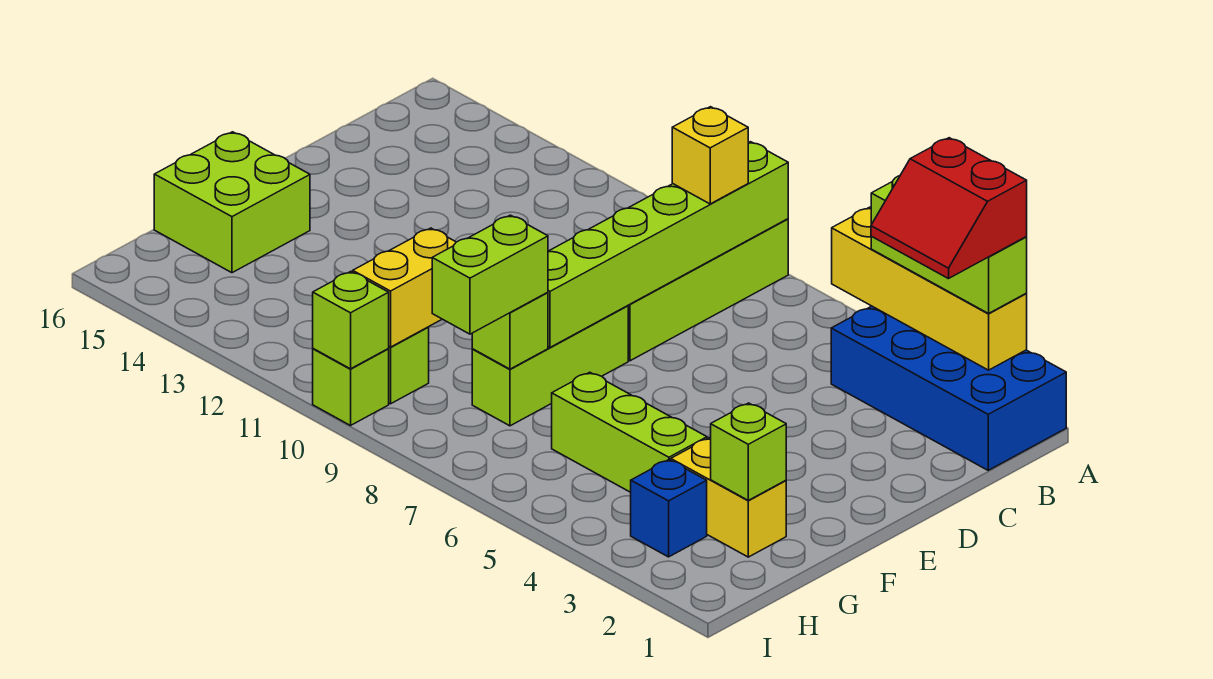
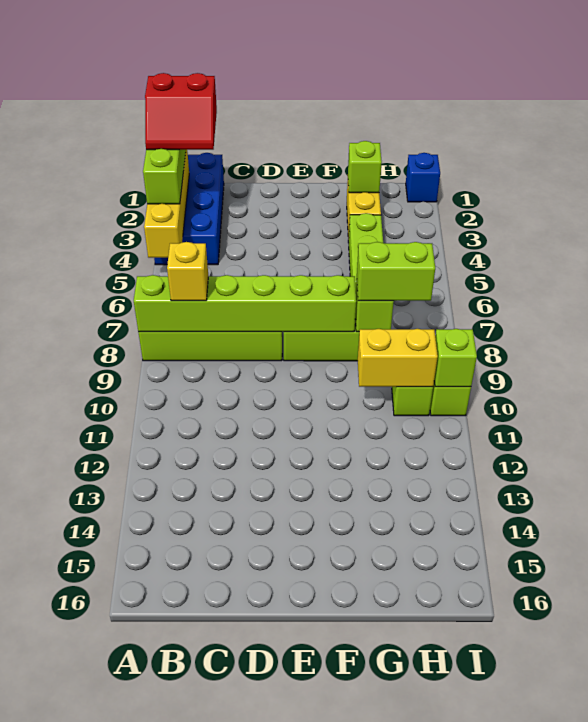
red 2x2 slope [871,138,1027,279] -> red 2x2 slope turned to [145,73,217,150]
lime 2x2 brick [154,132,310,273] -> none
blue 1x1 brick [631,460,707,557] -> blue 1x1 brick moved to [406,153,440,202]

